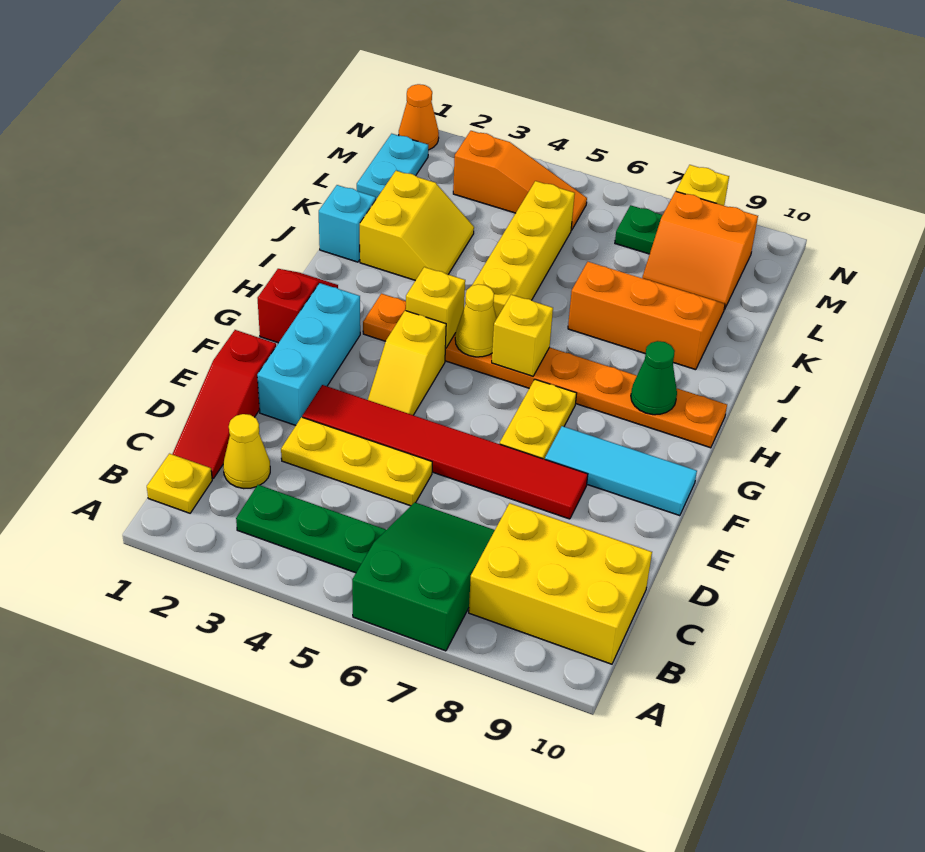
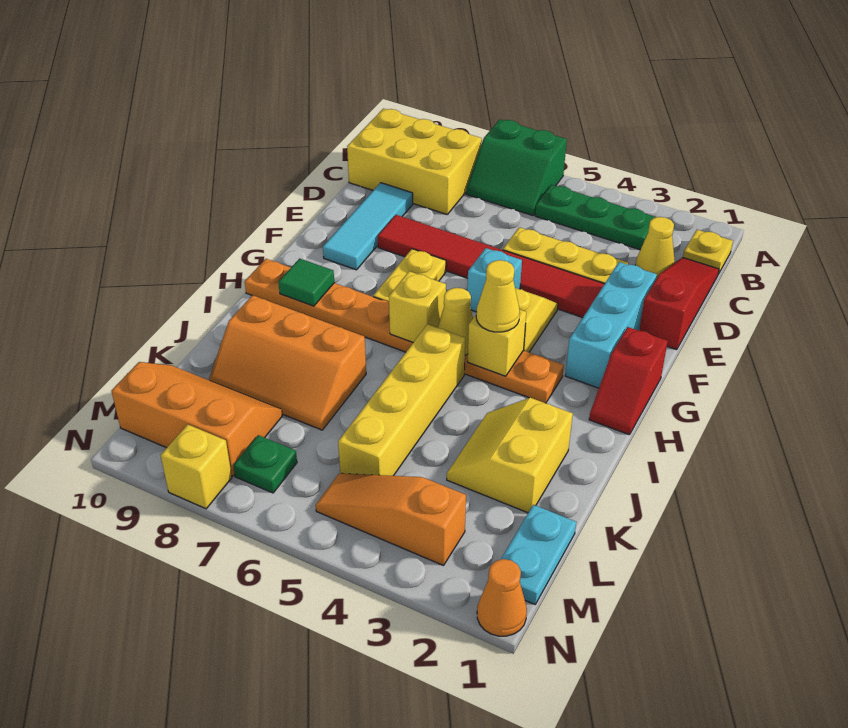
green 2x3 slope [352,502,495,651] -> green 2x2 slope [466,119,567,216]
cyan 1x3 tile [545,426,697,516] -> cyan 1x3 tile turned to [323,183,413,270]
none -> yellow 1x1 cone [476,260,520,332]
green 1x1 cone [631,341,677,415] -> green 1x1 tile [278,258,334,306]
cyan 1x1 brick [319,185,376,262] -> cyan 1x1 brick moved to [467,248,522,312]
orange 2x2 slope [642,191,758,310] -> orange 2x3 slope [112,362,282,476]

